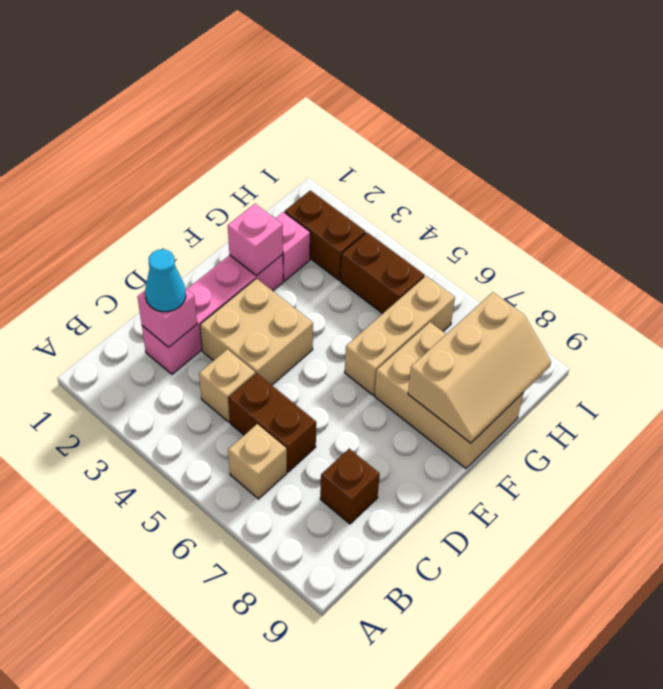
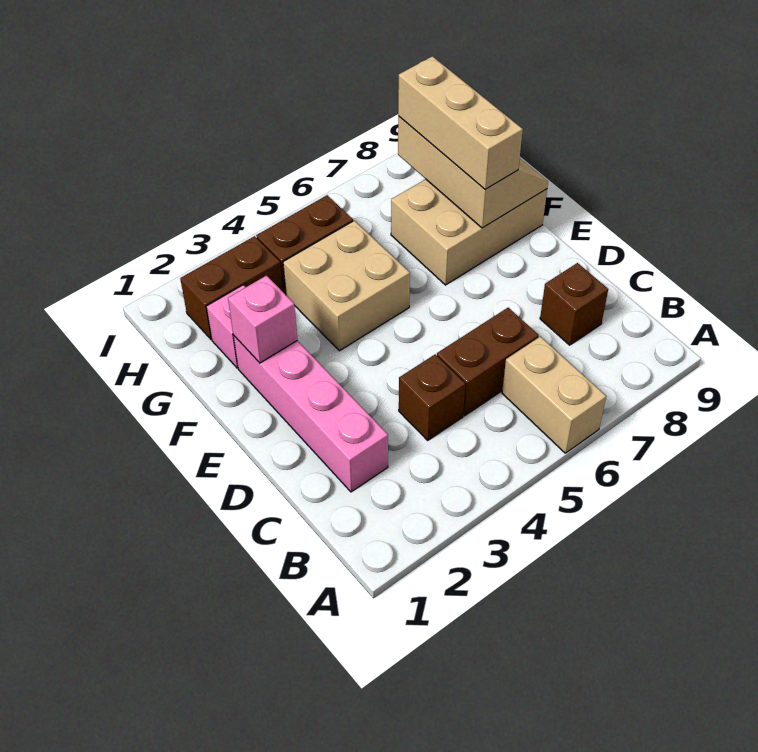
tan 1x1 brick [228,424,287,499] -> tan 1x2 brick [502,336,606,453]
pink 1x1 brick [138,288,197,347] -> none
cyan 1x1 cone [145,249,186,312] -> none
tan 1x1 brick [199,349,256,422] -> brown 1x1 brick [399,354,465,440]
tan 2x2 brick [200,278,313,385] -> tan 2x2 brick moved to [283,221,410,351]
tan 1x3 brick [345,276,455,395] -> tan 1x3 brick moved to [398,56,523,190]

